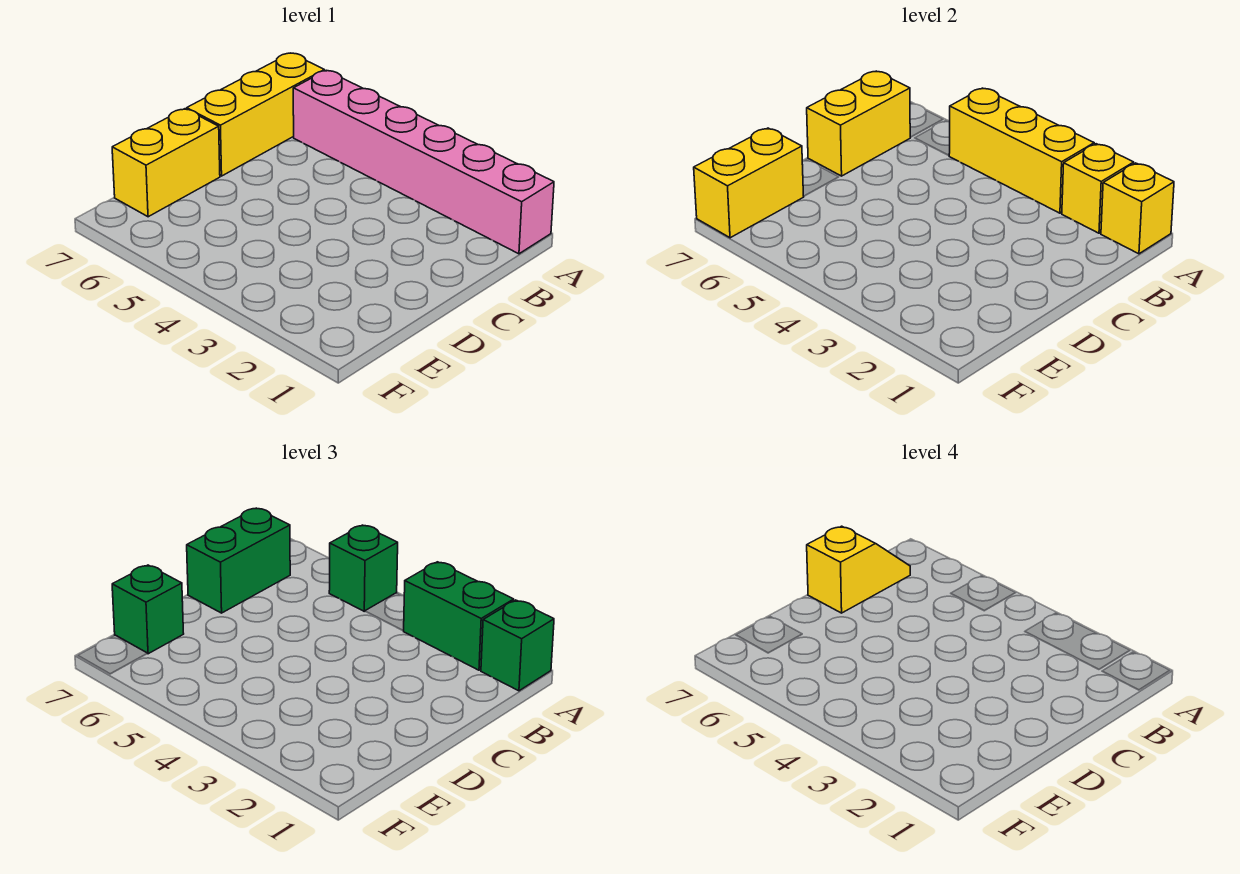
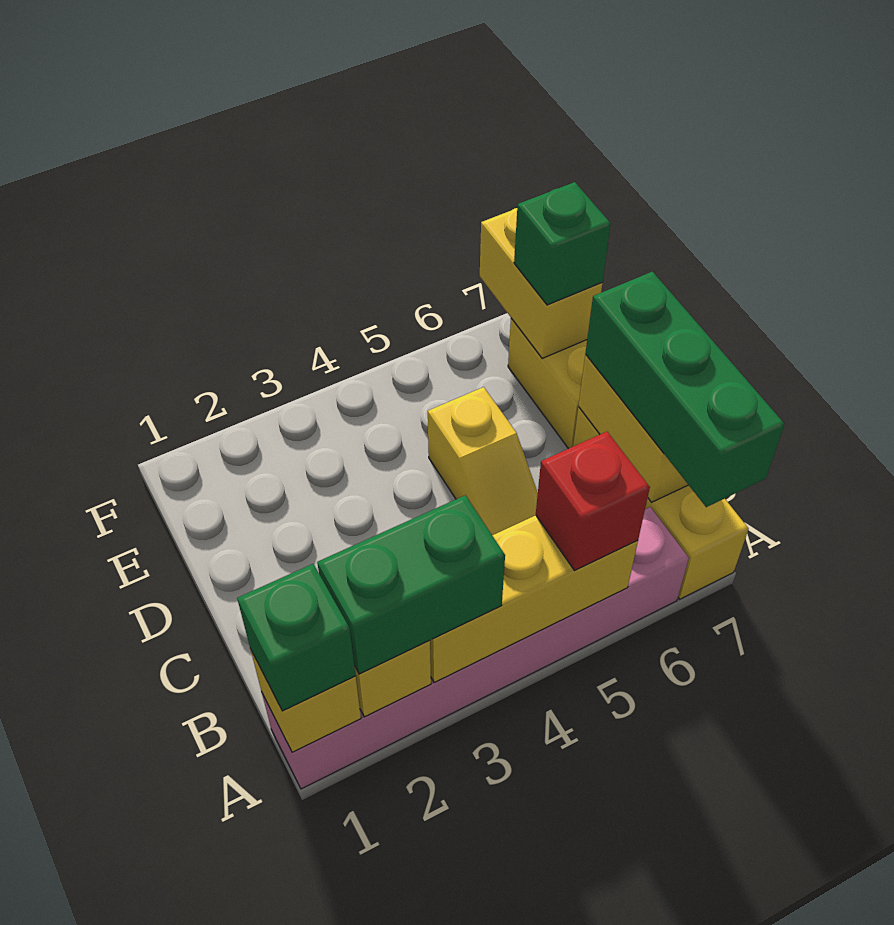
green 1x1 brick [329,525,398,611] -> red 1x1 brick [536,432,650,571]
green 1x2 brick [187,508,290,613] -> green 1x3 brick [585,272,785,507]
yellow 1x2 slope [807,526,910,613] -> yellow 1x2 slope moved to [428,387,538,535]

